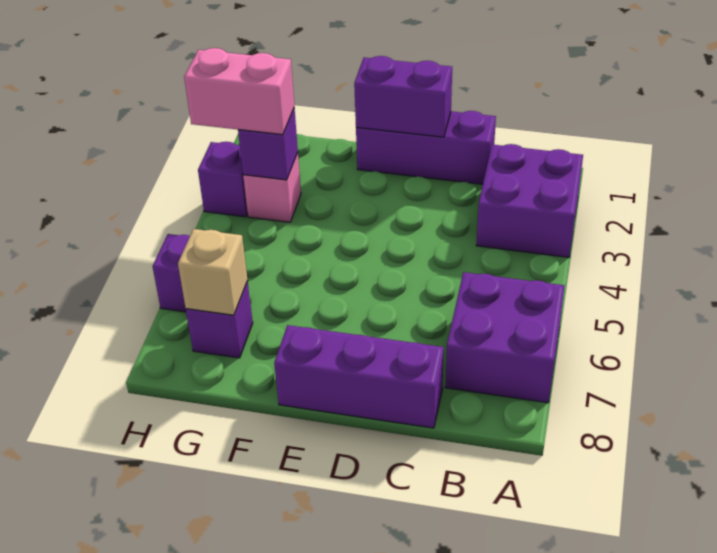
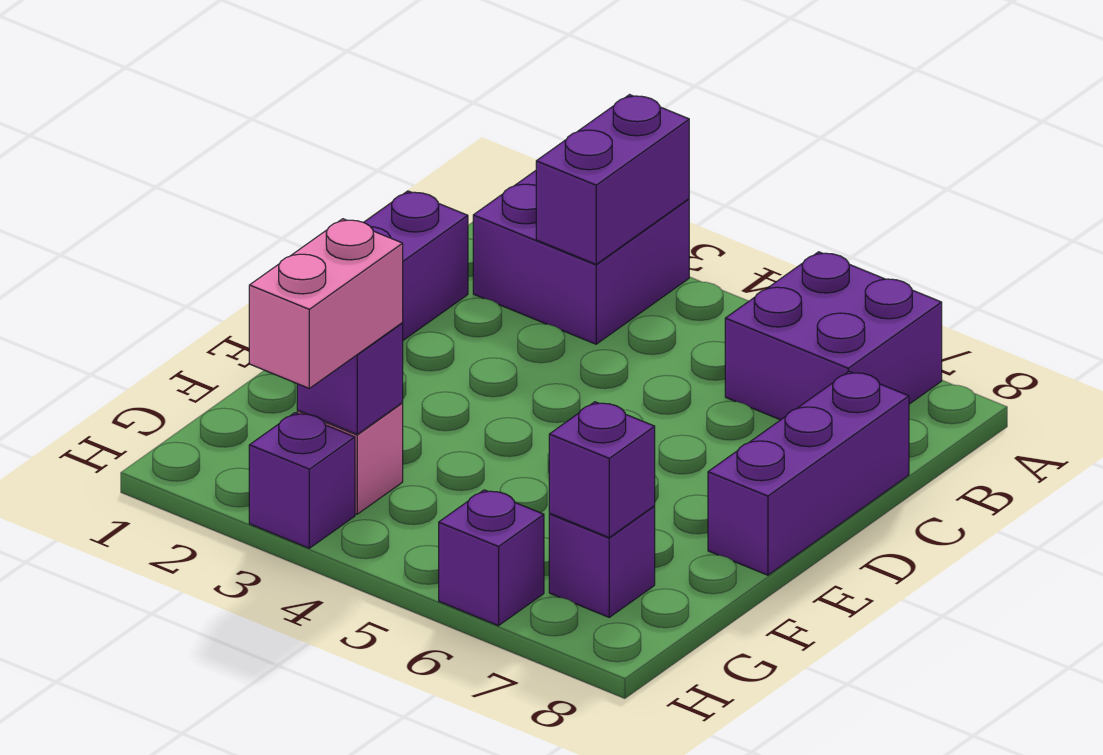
purple 1x2 brick [354,56,452,137] -> purple 1x2 brick moved to [536,95,689,264]
tan 1x1 brick [178,229,248,315] -> purple 1x1 brick [549,402,655,537]

